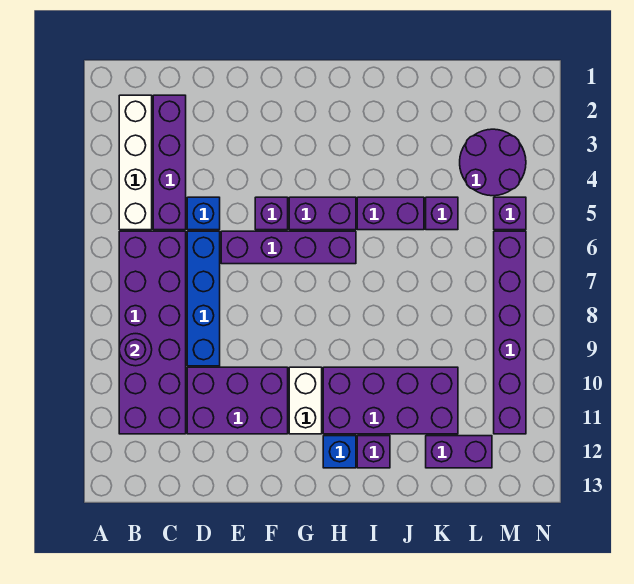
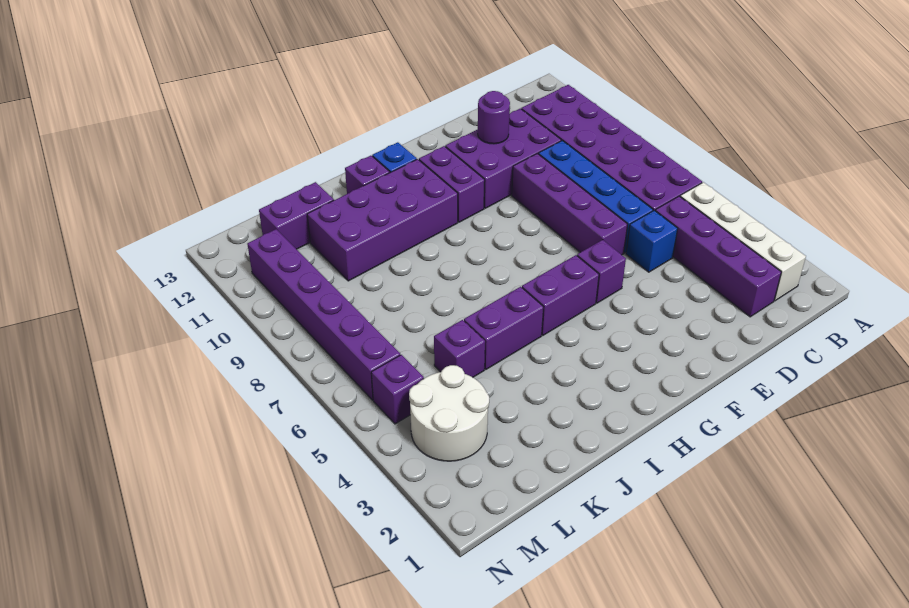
purple 1x1 round brick [119,334,152,366] -> purple 1x1 round brick moved to [478,91,510,144]
purple 1x4 brick [221,231,356,264] -> purple 1x4 brick turned to [512,153,628,255]
white 1x2 brick [289,367,322,434] -> purple 1x2 brick [419,146,485,222]
purple 2x2 round brick [460,129,526,196] -> white 2x2 round brick [409,365,489,461]

